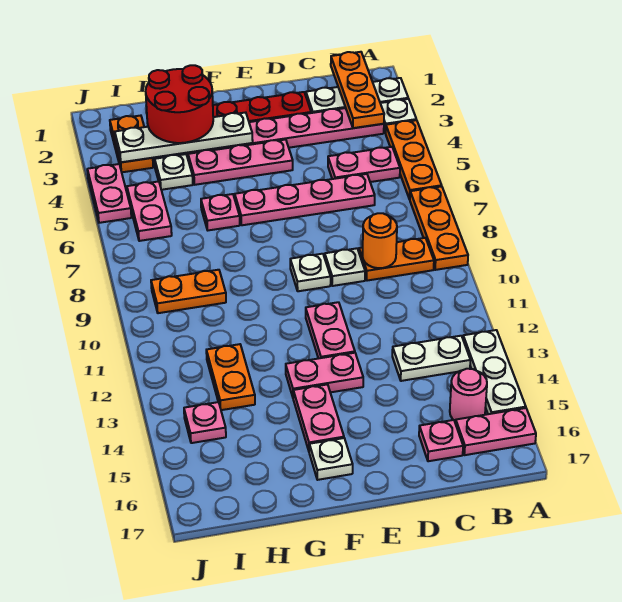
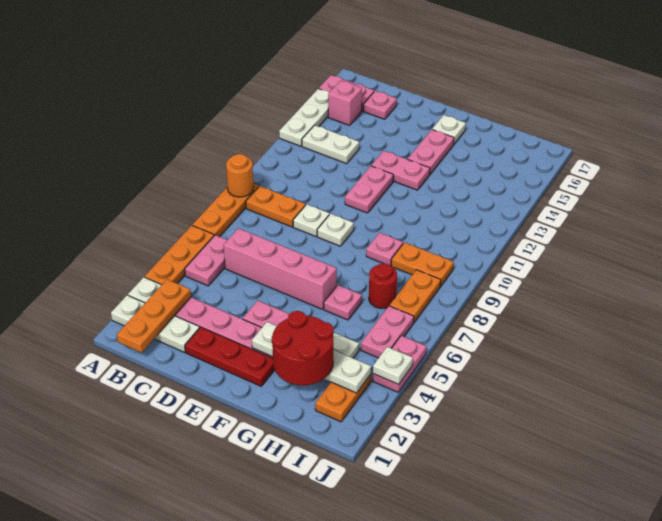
pink 1x2 plate [328,147,400,182] -> pink 1x2 plate turned to [185,235,227,286]
pink 1x1 round brick [450,369,487,422] -> pink 1x1 brick [328,80,362,125]
pink 1x4 plate [235,174,375,225] -> pink 1x4 brick [224,228,337,309]
orange 1x1 round brick [363,213,397,268] -> orange 1x1 round brick moved to [226,154,254,197]
none -> red 1x1 round brick [369,264,397,308]
orange 1x2 plate [206,344,255,410] -> orange 1x2 plate moved to [390,270,441,323]
pink 1x1 plate [184,402,226,443] -> pink 1x1 plate moved to [366,233,403,266]
none -> white 1x1 plate [373,347,413,384]

